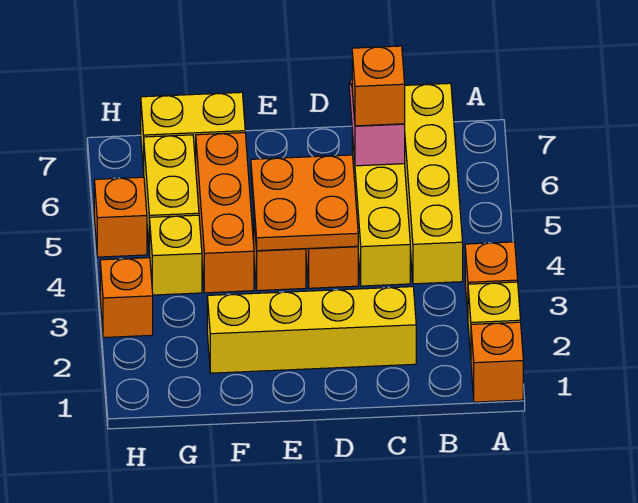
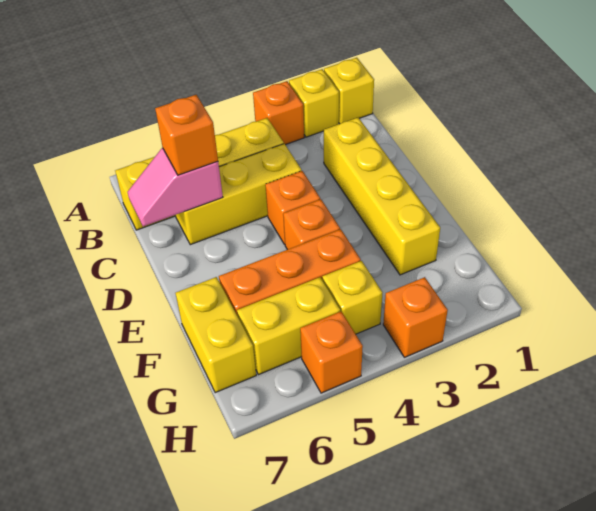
orange 1x1 brick [471,322,523,402] -> yellow 1x1 brick [324,58,374,124]
orange 2x2 plate [251,155,358,251] -> none

